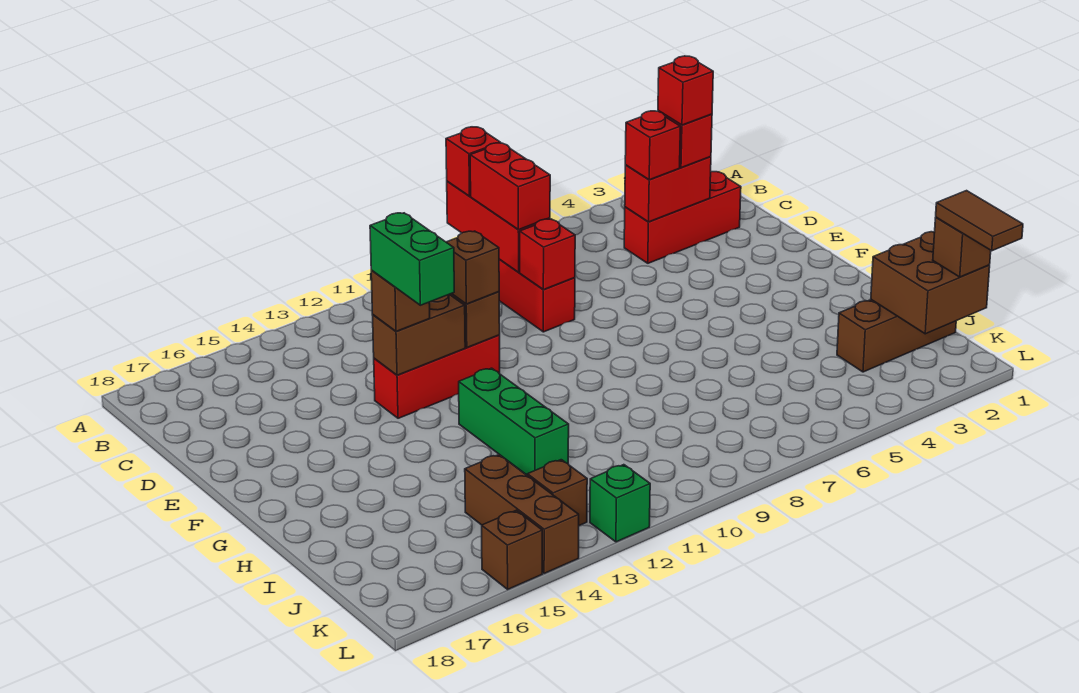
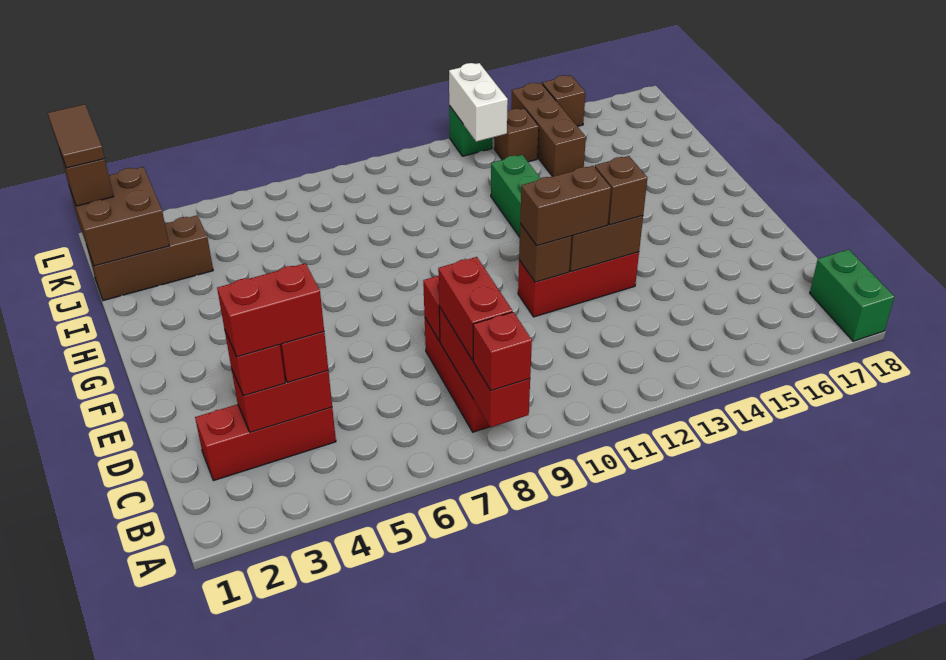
red 1x1 brick [658,56,713,125] -> red 1x2 brick [217,263,324,357]
brown 1x1 brick [447,231,499,304] -> brown 1x2 brick [520,166,611,246]
green 1x2 brick [370,213,454,305] -> green 1x2 brick moved to [810,249,894,341]
none -> white 1x2 brick [449,63,508,142]

